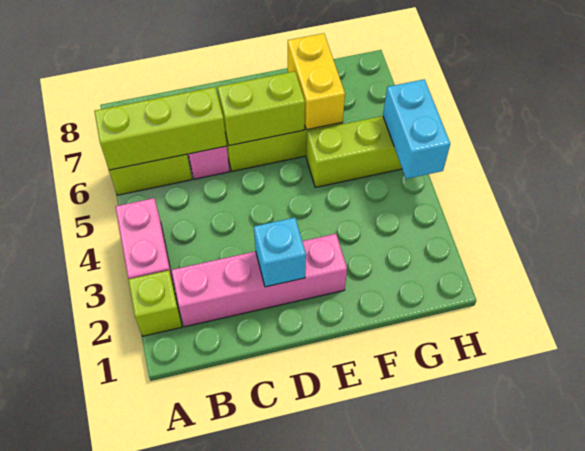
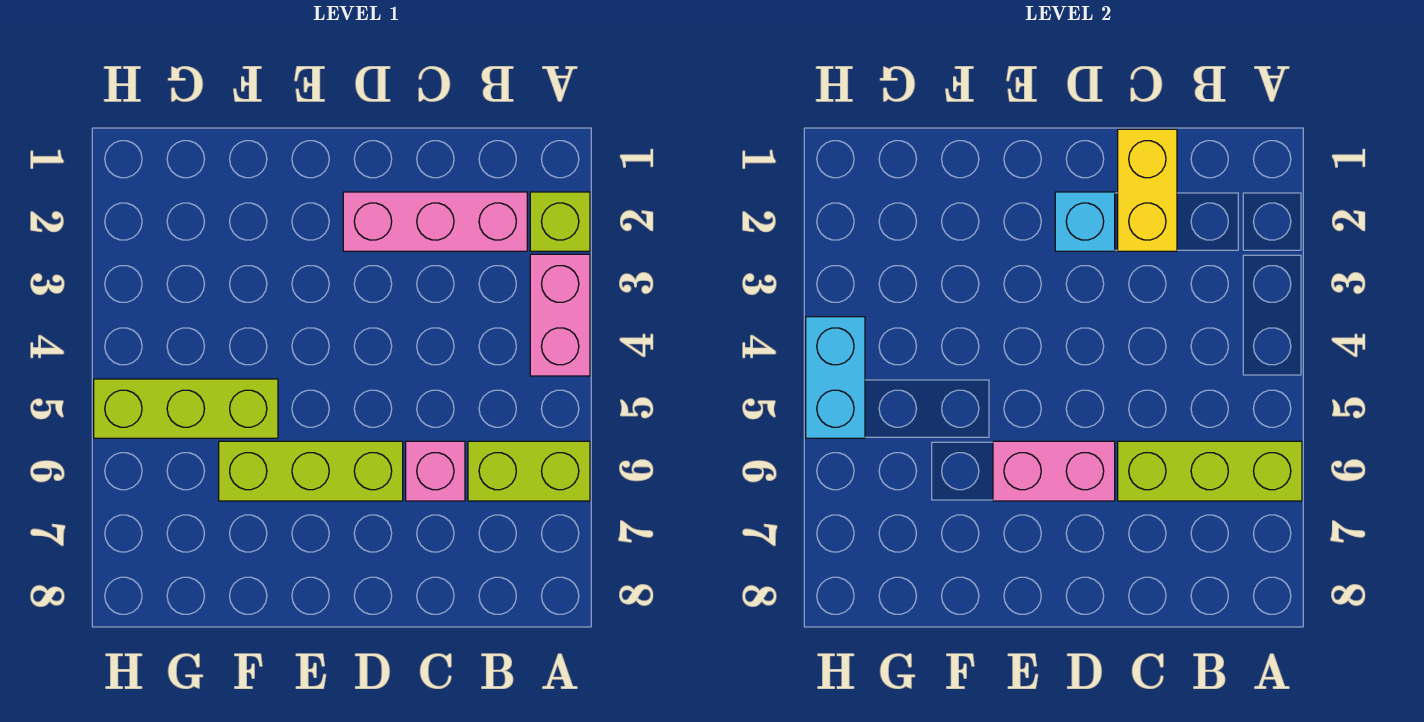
pink 1x4 brick [171,234,347,327] -> pink 1x3 brick [343,192,527,251]
lime 1x2 brick [218,71,305,146] -> pink 1x2 brick [993,441,1115,501]
yellow 1x2 brick [288,33,345,130] -> yellow 1x2 brick moved to [1118,129,1177,251]

